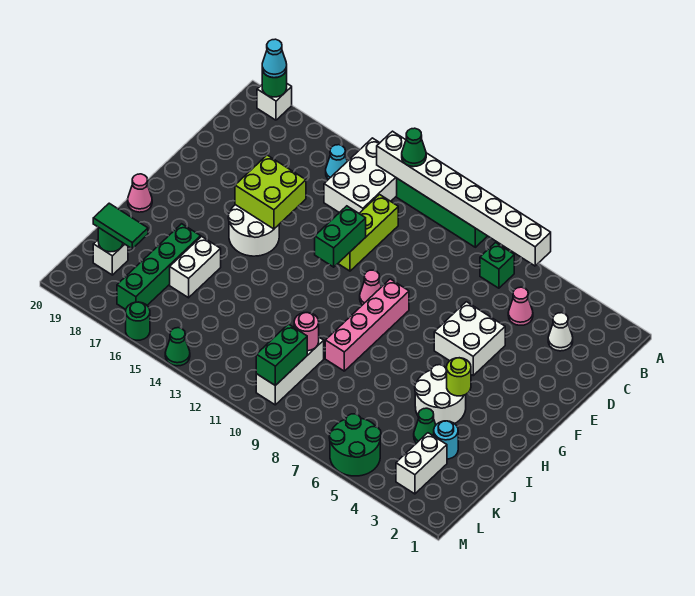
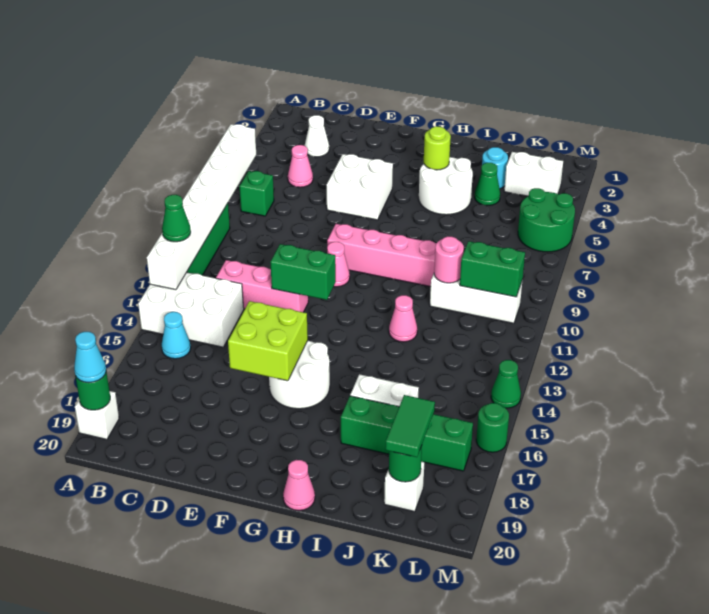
lime 1x3 brick [338,195,398,271] -> pink 1x3 brick [216,260,308,312]
none -> pink 1x1 cone [389,295,417,342]

